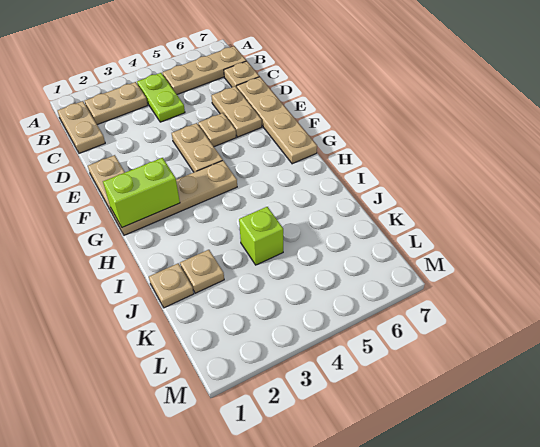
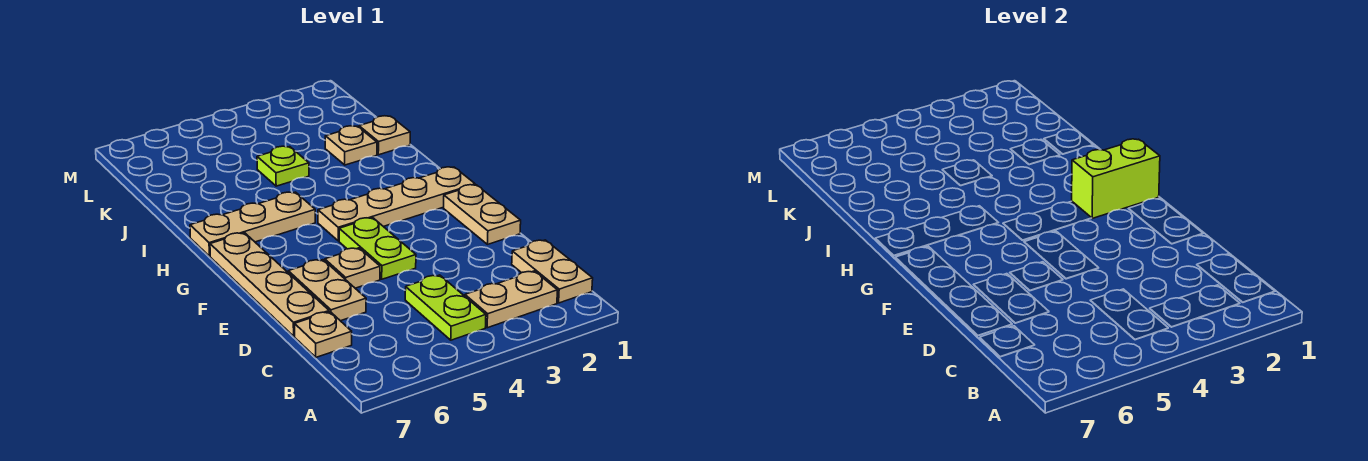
tan 1x3 plate [162,46,246,94] -> tan 1x3 plate moved to [190,192,315,256]
tan 1x2 plate [172,123,223,172] -> lime 1x2 plate [339,218,416,279]
lime 1x1 brick [239,207,283,265] -> lime 1x1 plate [257,146,309,186]

